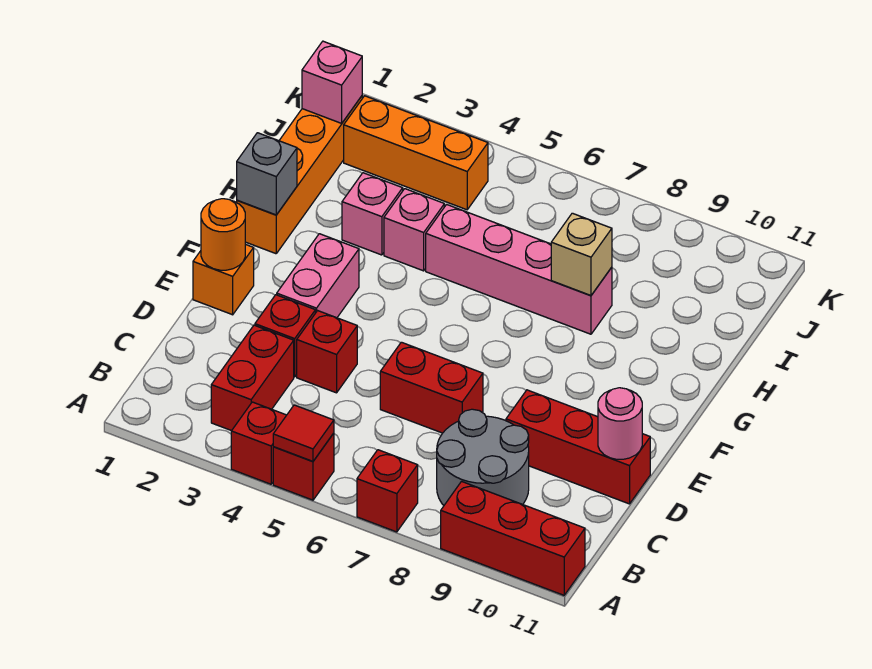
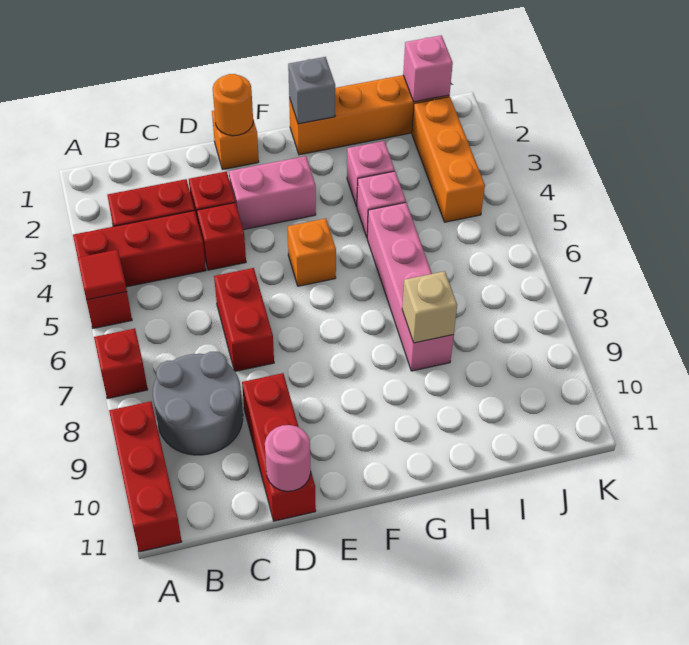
red 1x1 brick [231,402,286,484] -> red 1x3 brick [73,211,206,287]
none -> orange 1x1 brick [287,219,336,286]

